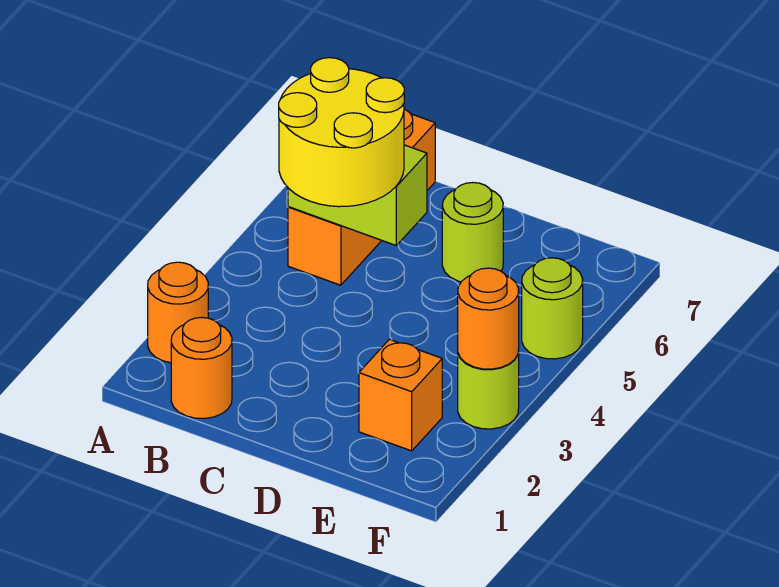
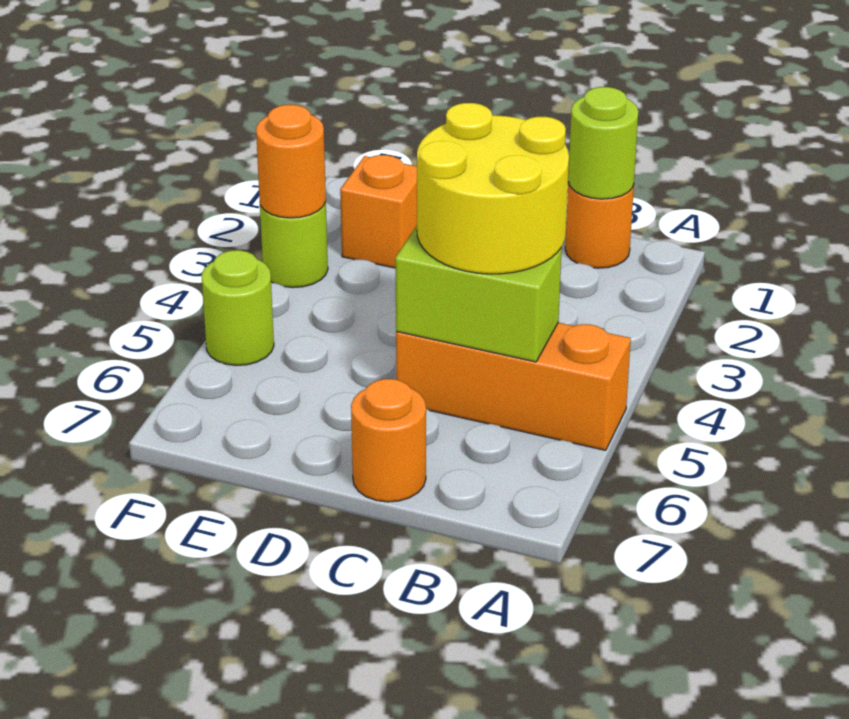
orange 1x1 round brick [148,262,208,363] -> orange 1x1 round brick moved to [351,379,426,502]
orange 1x3 brick [288,109,435,285] -> orange 1x3 brick turned to [396,323,631,450]
lime 1x1 round brick [442,183,503,282] -> lime 1x1 round brick moved to [568,87,638,199]

